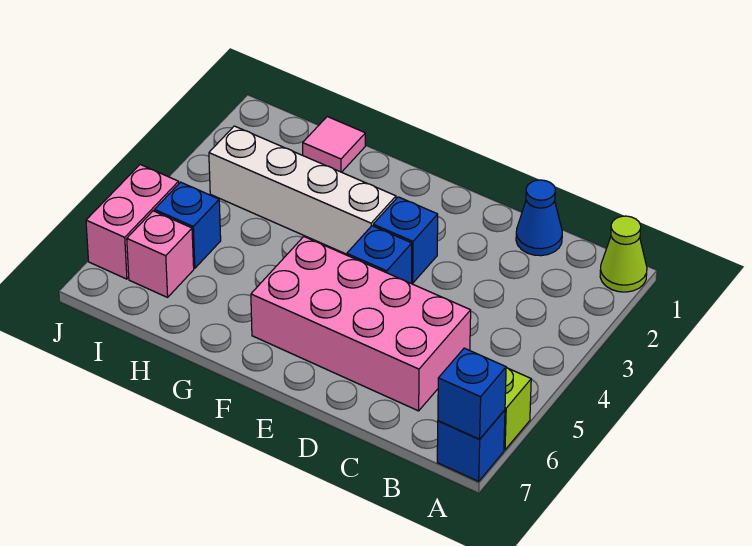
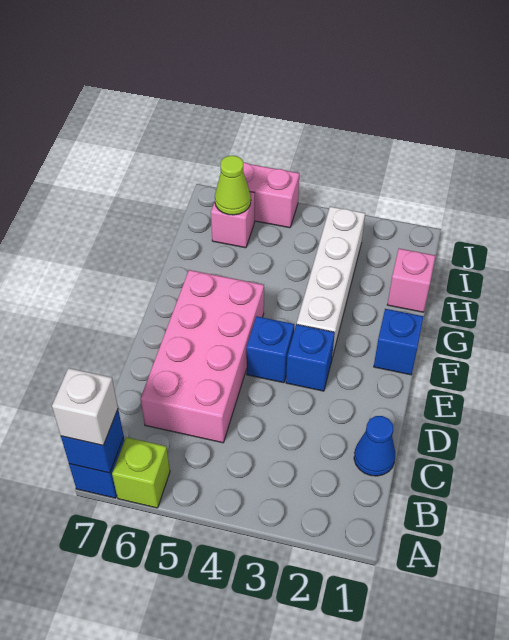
lime 1x1 cone [600,216,647,292] -> lime 1x1 cone moved to [215,156,251,215]
none -> white 1x1 brick [52,368,118,445]
pink 1x1 tile [303,117,365,172] -> pink 1x1 brick [387,249,435,312]
blue 1x1 brick [155,182,221,268] -> blue 1x1 brick moved to [374,309,424,375]

